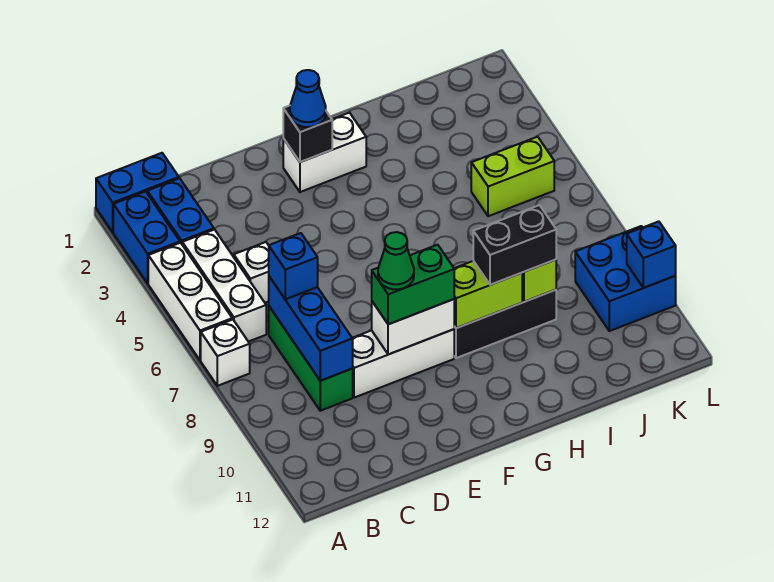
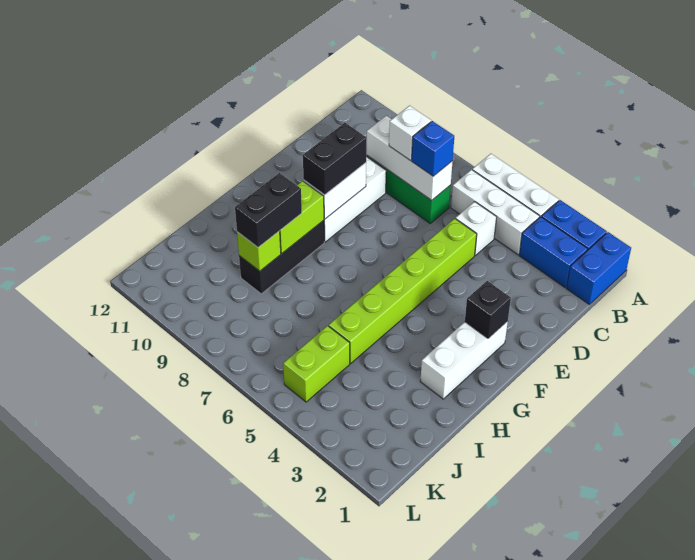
white 1x1 brick [201,319,250,386] -> white 1x1 brick moved to [389,106,431,160]
blue 1x3 brick [269,277,353,381] -> white 1x3 brick [366,116,453,200]
none -> lime 1x6 brick [329,218,477,363]
green 1x2 brick [372,245,454,324] -> black 1x2 brick [303,123,367,195]
green 1x1 cone [378,232,414,289] -> none
white 1x2 brick [283,113,366,192] -> white 1x3 brick [420,321,508,399]
blue 1x1 cone [290,70,326,127] -> none
blue 2x2 brick [575,226,676,331] -> none
blue 1x1 brick [627,221,676,288] -> none

